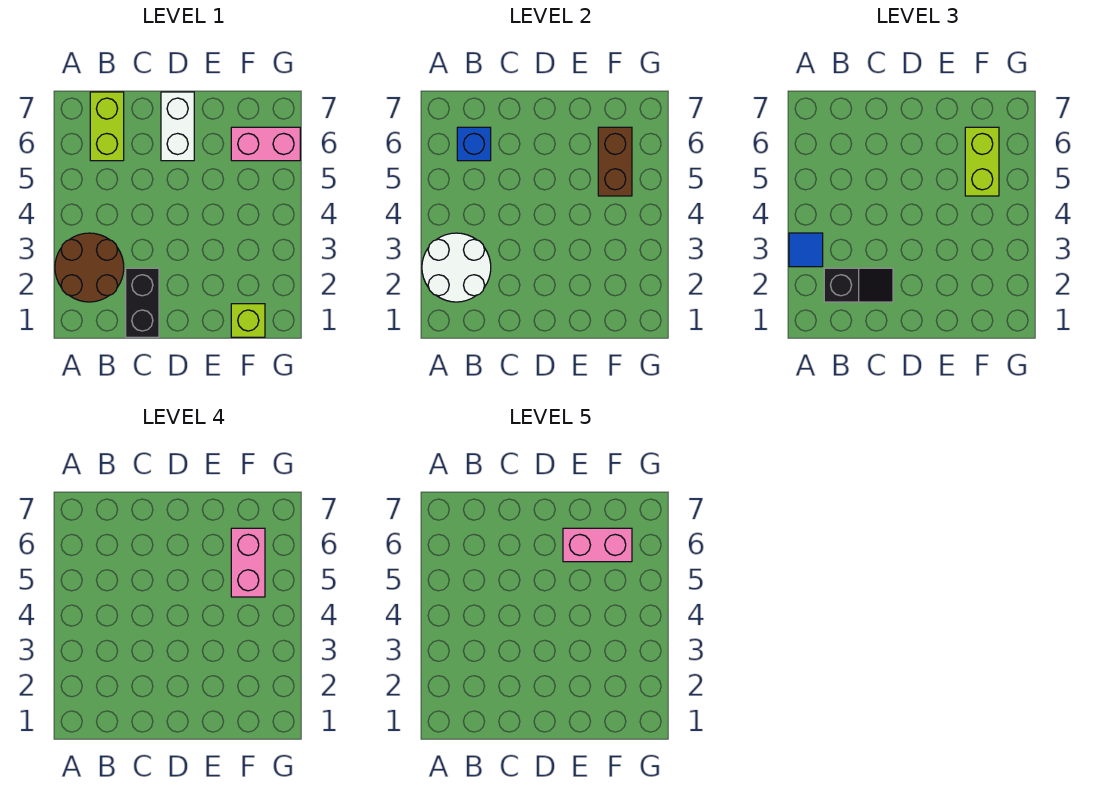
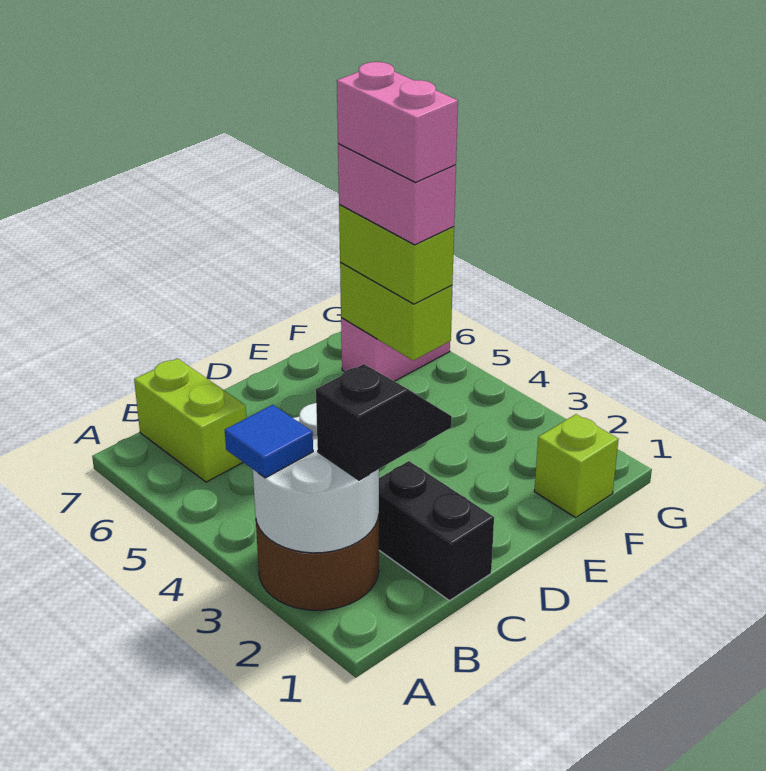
blue 1x1 brick [457,127,491,161] -> none
white 1x2 brick [161,92,194,161] -> none
pink 1x2 brick [563,528,632,562] -> pink 1x2 brick turned to [337,62,458,182]
brown 1x2 brick [598,127,632,196] -> lime 1x2 brick [340,262,452,360]

